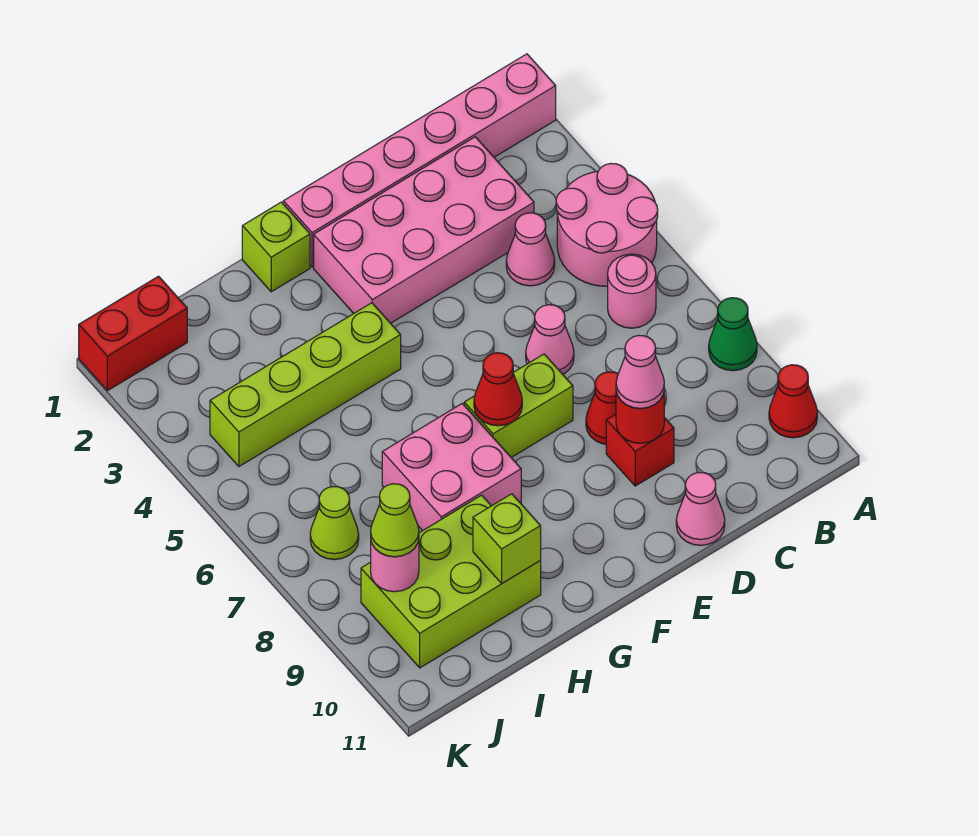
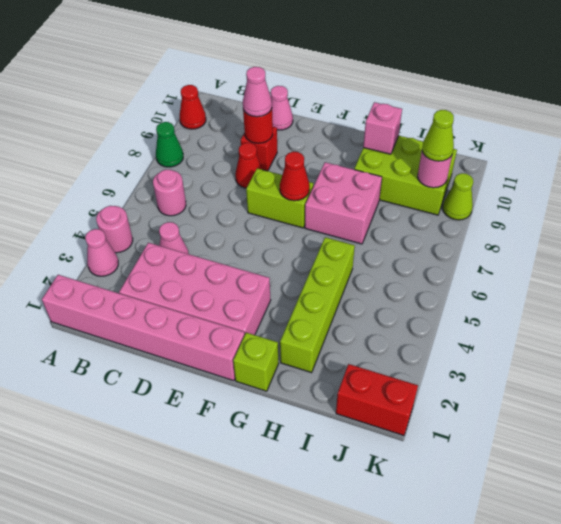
pink 2x2 round brick [556,164,658,286] -> pink 1x1 round brick [96,206,133,253]
pink 1x1 cone [526,305,574,374] -> pink 1x1 cone moved to [85,229,118,276]
lime 1x4 brick [210,303,401,466] -> lime 1x4 brick turned to [280,237,355,373]
lime 1x1 brick [473,494,541,583] -> pink 1x1 brick [363,102,402,154]
lime 1x1 cone [310,487,359,560] -> lime 1x1 cone moved to [443,173,473,220]

